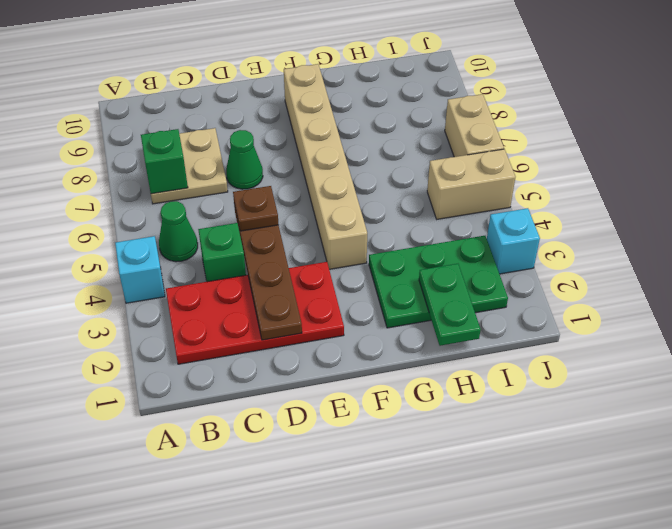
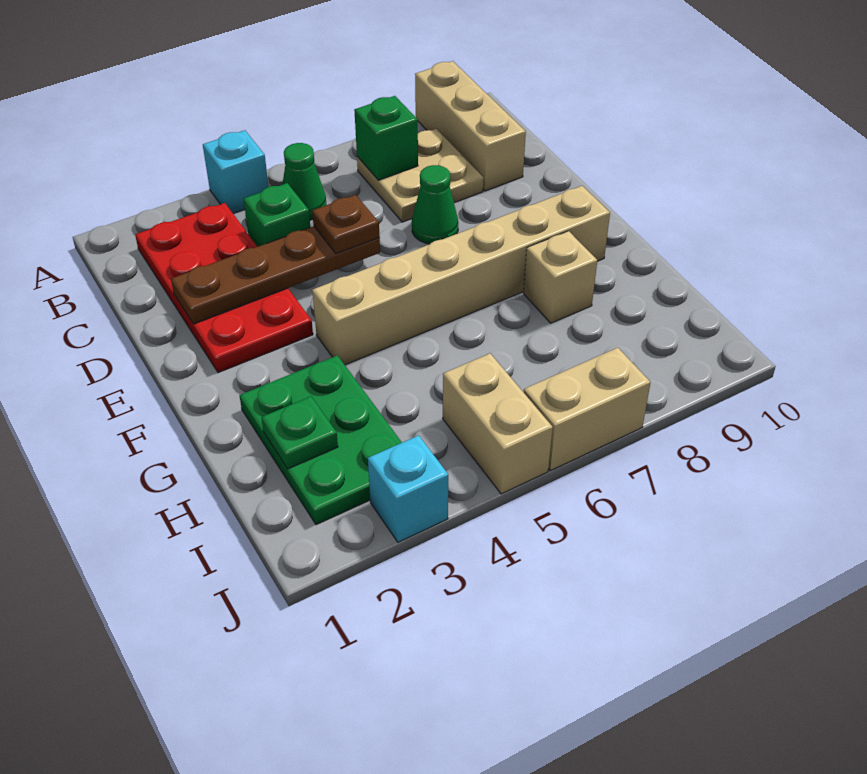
none -> tan 1x3 brick [415,61,526,191]
none -> tan 1x1 brick [524,231,597,323]
green 1x2 plate [419,264,481,346] -> green 1x1 plate [261,396,338,469]

